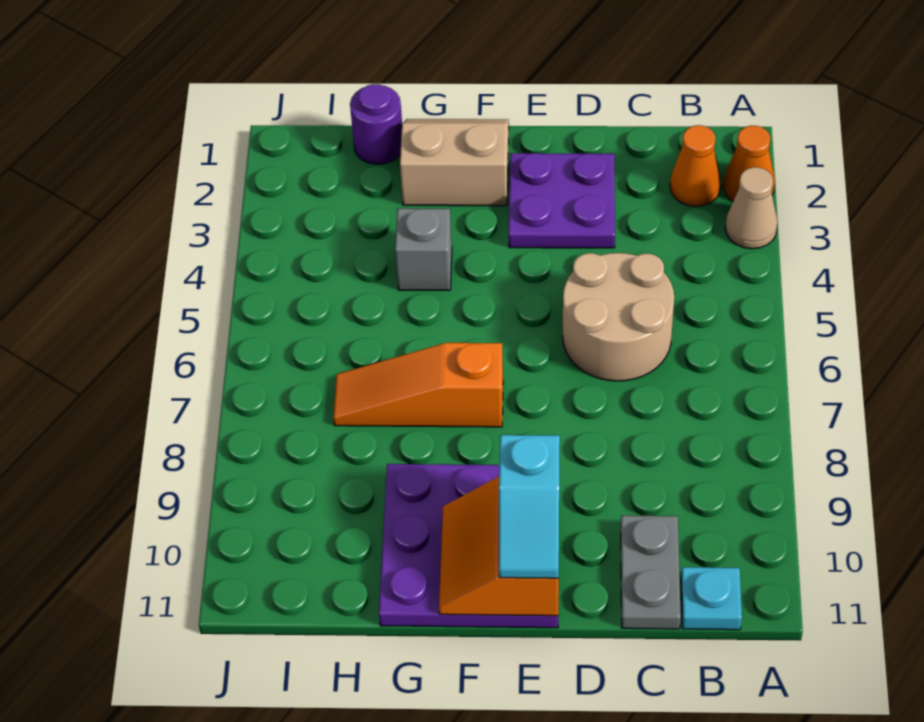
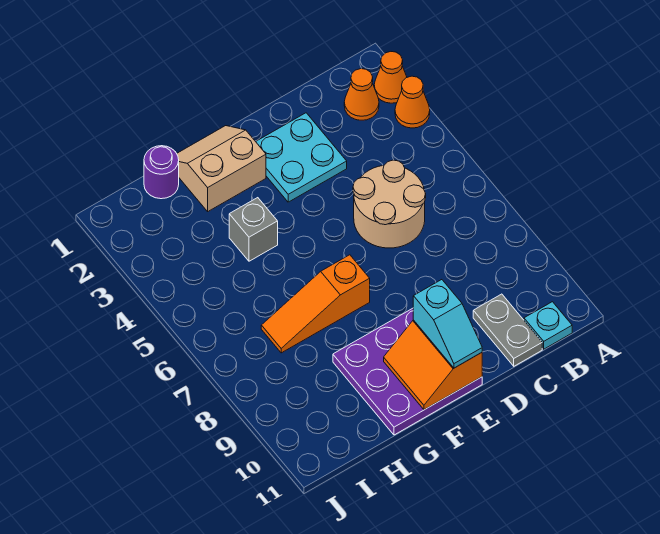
tan 1x1 cone [725,167,778,249] -> orange 1x1 cone [395,76,430,128]
purple 2x2 plate [509,153,615,248] -> cyan 2x2 plate [256,113,347,202]

